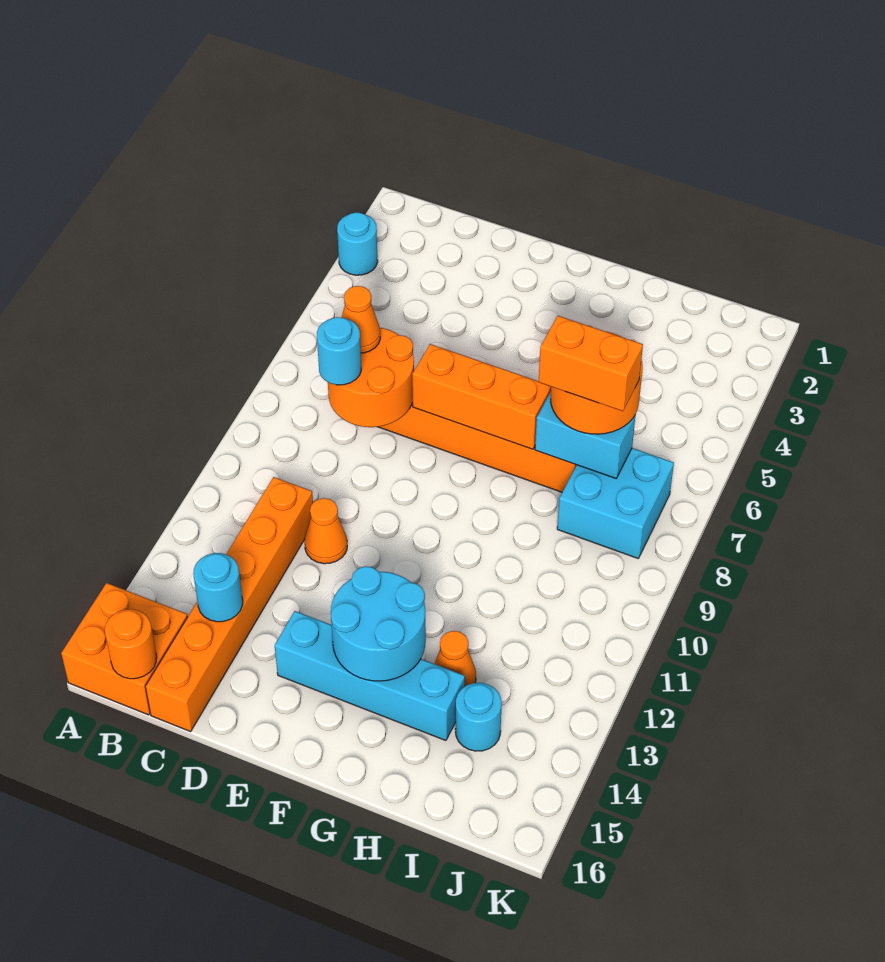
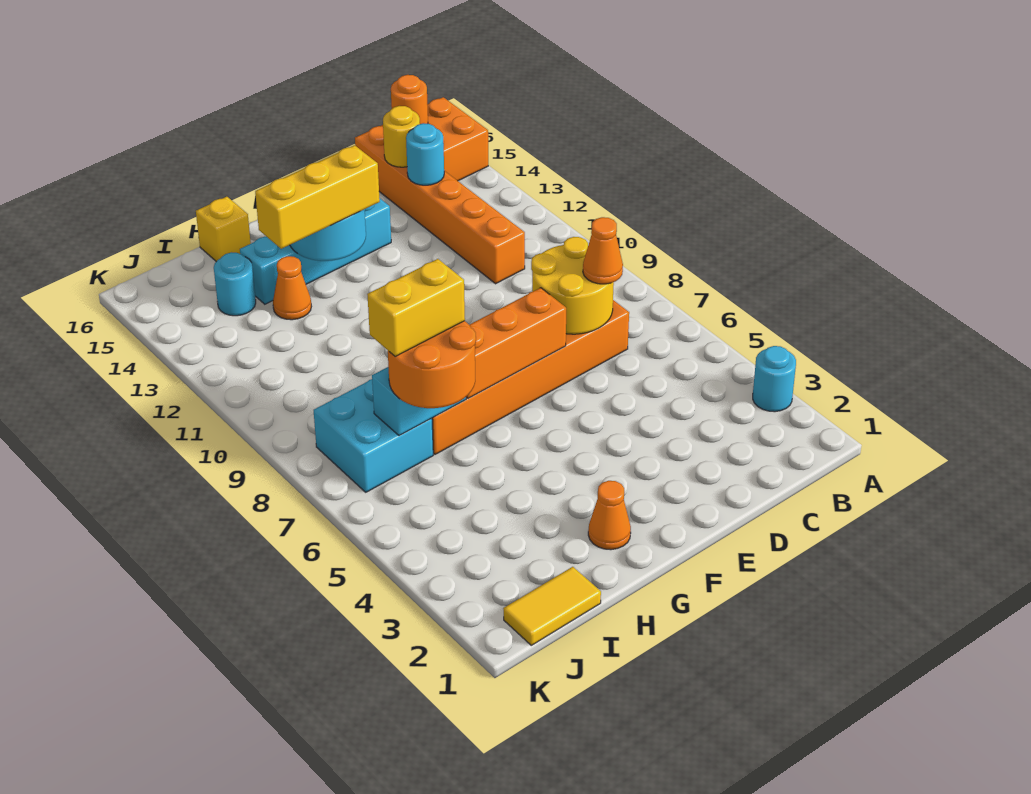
orange 2x2 round brick [328,328,414,427] -> yellow 2x2 round brick [531,237,614,334]
cyan 1x1 round brick [317,317,361,385] -> none
none -> yellow 1x1 round brick [383,106,420,167]
orange 1x1 cone [305,498,347,564] -> orange 1x1 cone moved to [588,481,631,550]
none -> yellow 1x3 brick [255,145,380,249]
orange 1x2 brick [539,316,643,411] -> yellow 1x2 brick [367,259,465,356]
none -> yellow 1x1 brick [196,197,251,262]
none -> yellow 1x2 tile [503,567,601,645]

